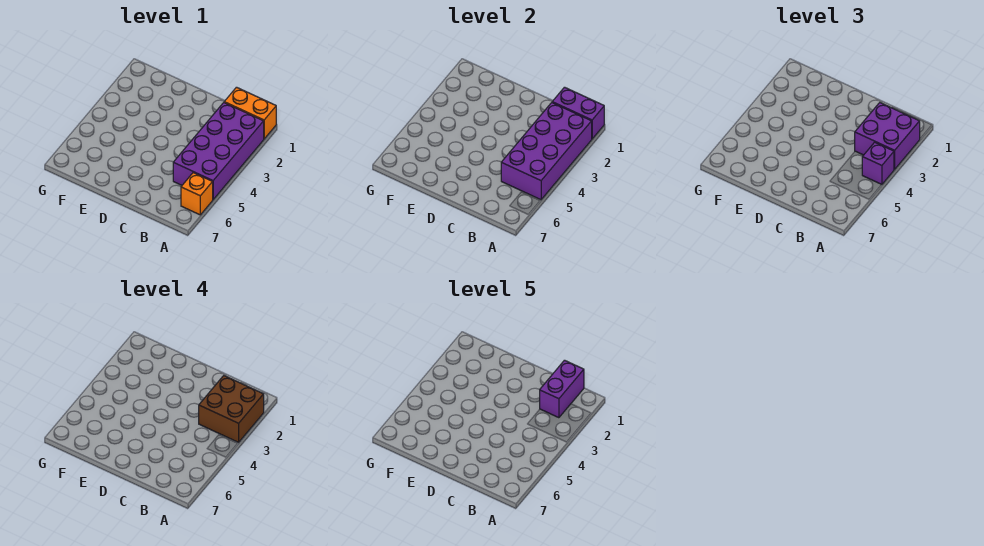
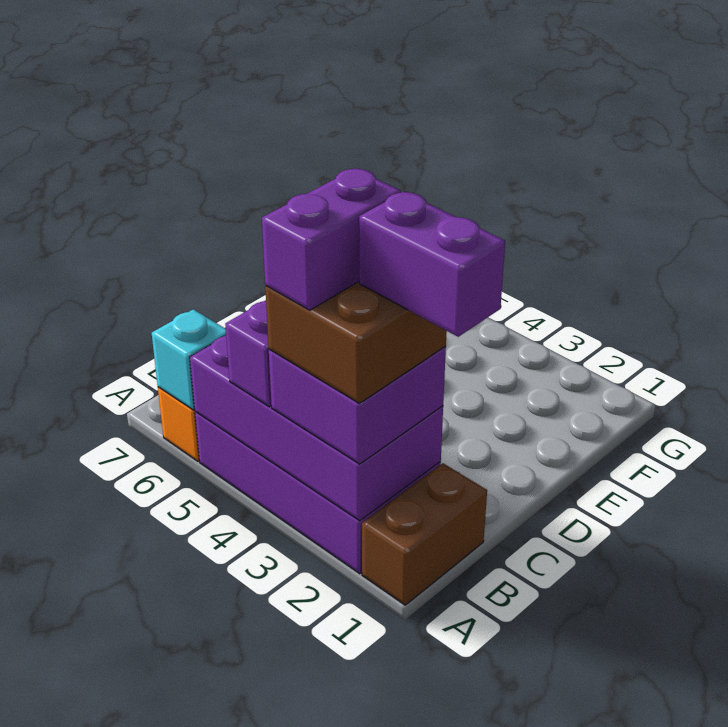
orange 1x2 brick [224,87,276,139] -> brown 1x2 brick [362,463,487,605]
purple 1x2 brick [552,87,604,139] -> purple 1x2 brick moved to [262,169,401,310]
none -> cyan 1x1 brick [152,309,226,410]

